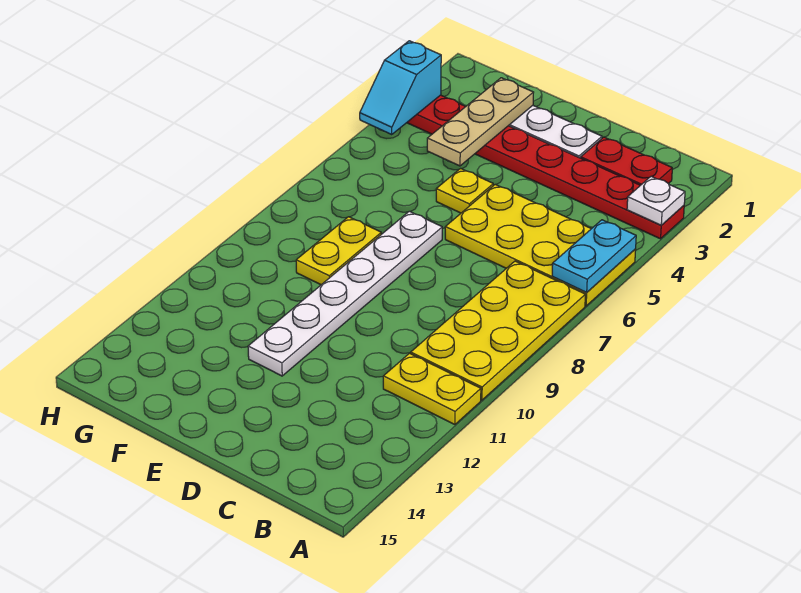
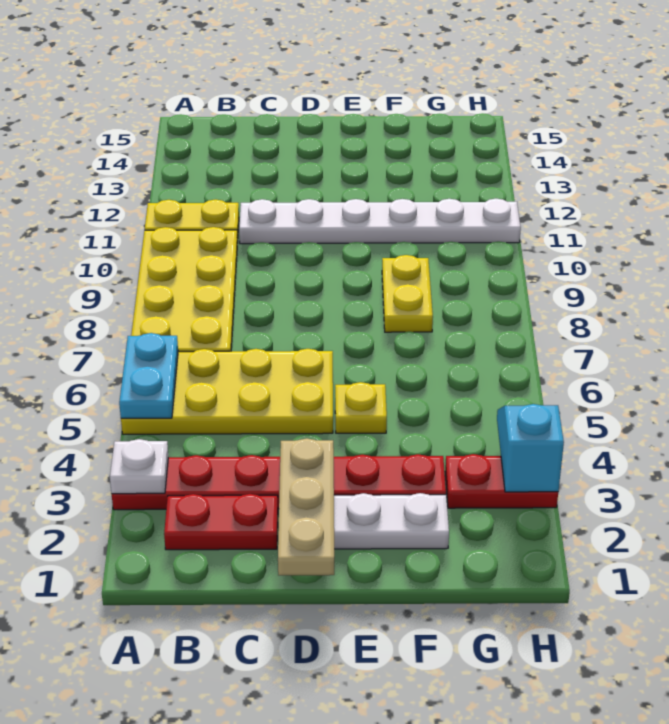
white 1x6 plate [248,211,442,376] -> white 1x6 plate turned to [239,199,521,244]
tan 1x3 plate [427,78,534,166] -> tan 1x3 plate moved to [278,438,334,575]

